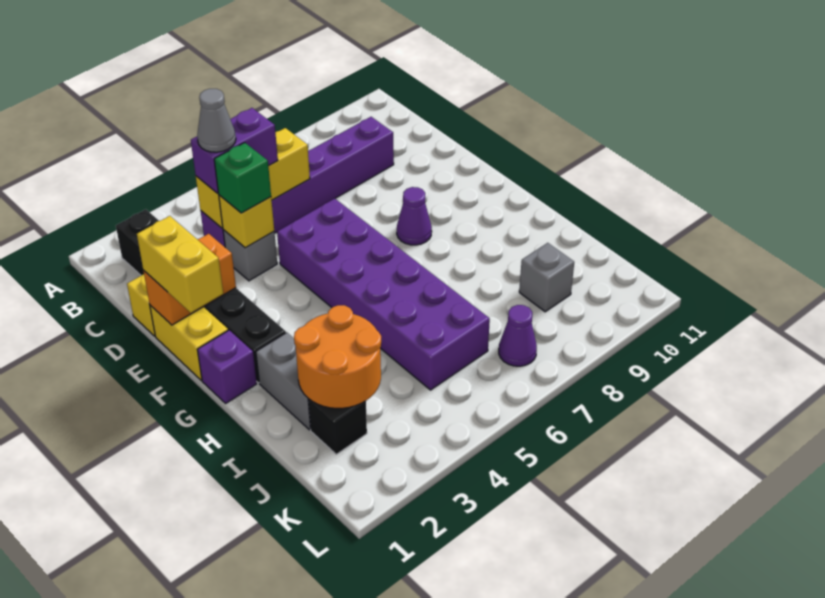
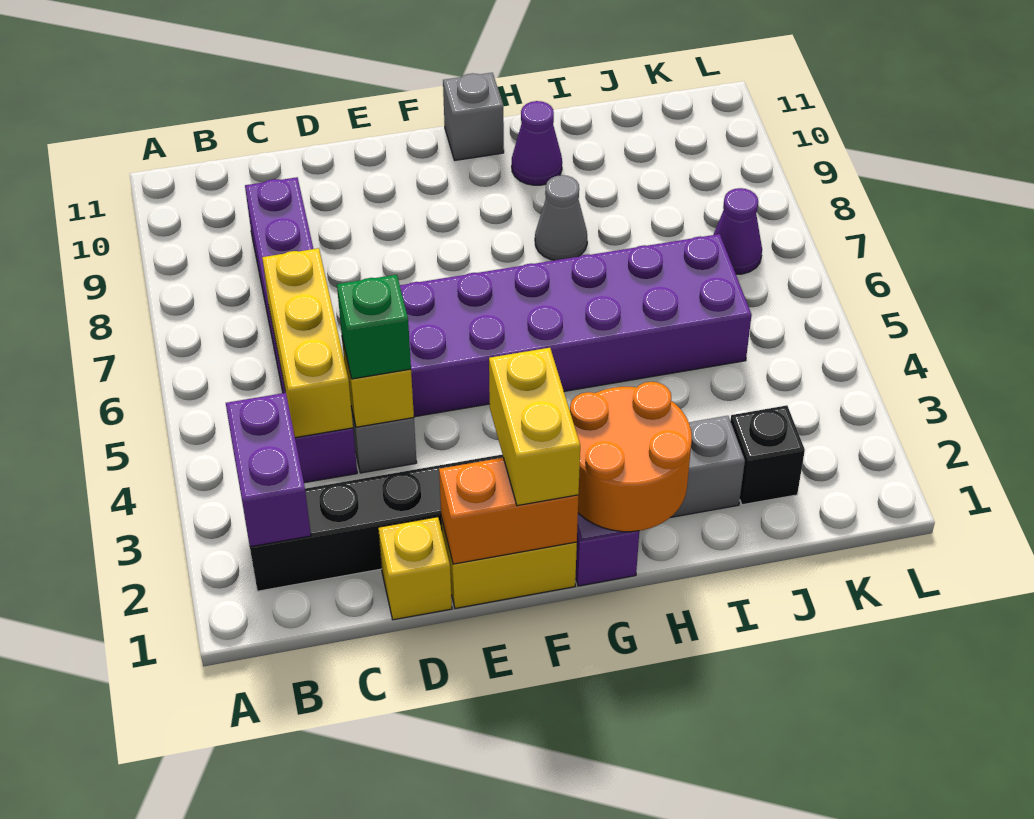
purple 1x2 brick [191,108,278,193] -> purple 1x2 brick moved to [226,393,311,547]
grey 1x1 cone [197,89,236,152] -> grey 1x1 cone moved to [535,175,587,260]
orange 1x2 brick [143,234,236,325] -> orange 1x2 brick turned to [439,458,579,564]
yellow 1x2 brick [137,216,223,313] -> yellow 1x2 brick turned to [489,348,580,506]
purple 1x1 cone [397,187,432,245] -> purple 1x1 cone moved to [512,101,562,185]
orange 2x2 round brick [294,305,381,408] -> orange 2x2 round brick moved to [570,382,692,532]
grey 1x1 brick [519,243,574,312] -> grey 1x1 brick moved to [443,73,504,160]

